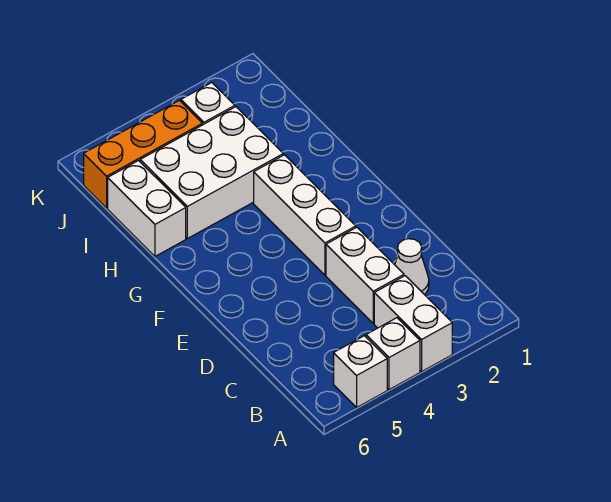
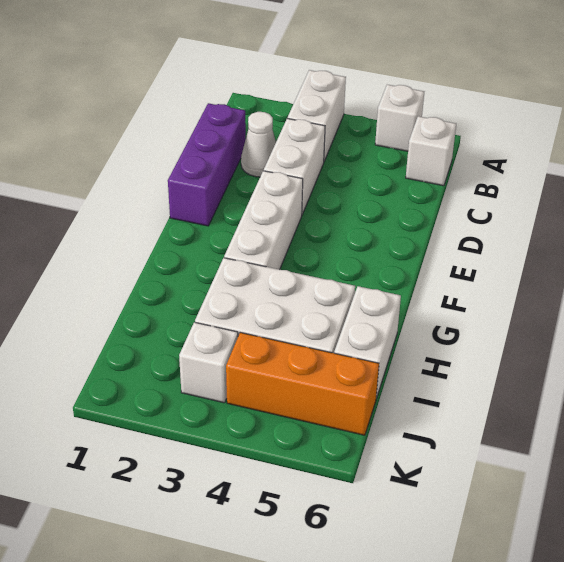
white 1x1 brick [366,318,420,390] -> white 1x1 brick moved to [406,116,456,186]
none -> purple 1x3 brick [168,103,246,226]

